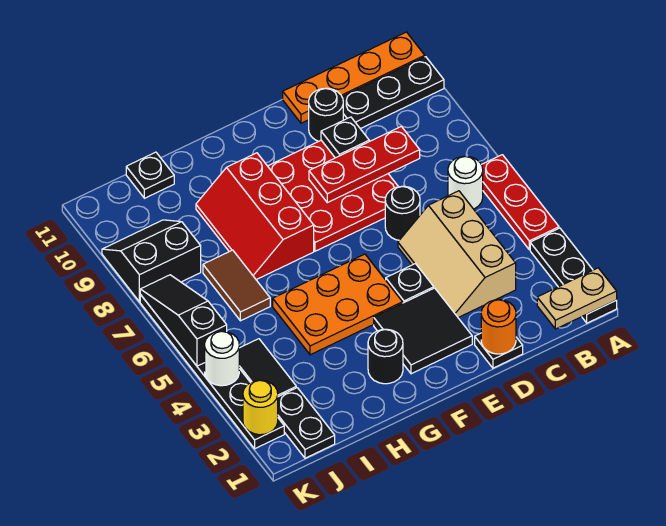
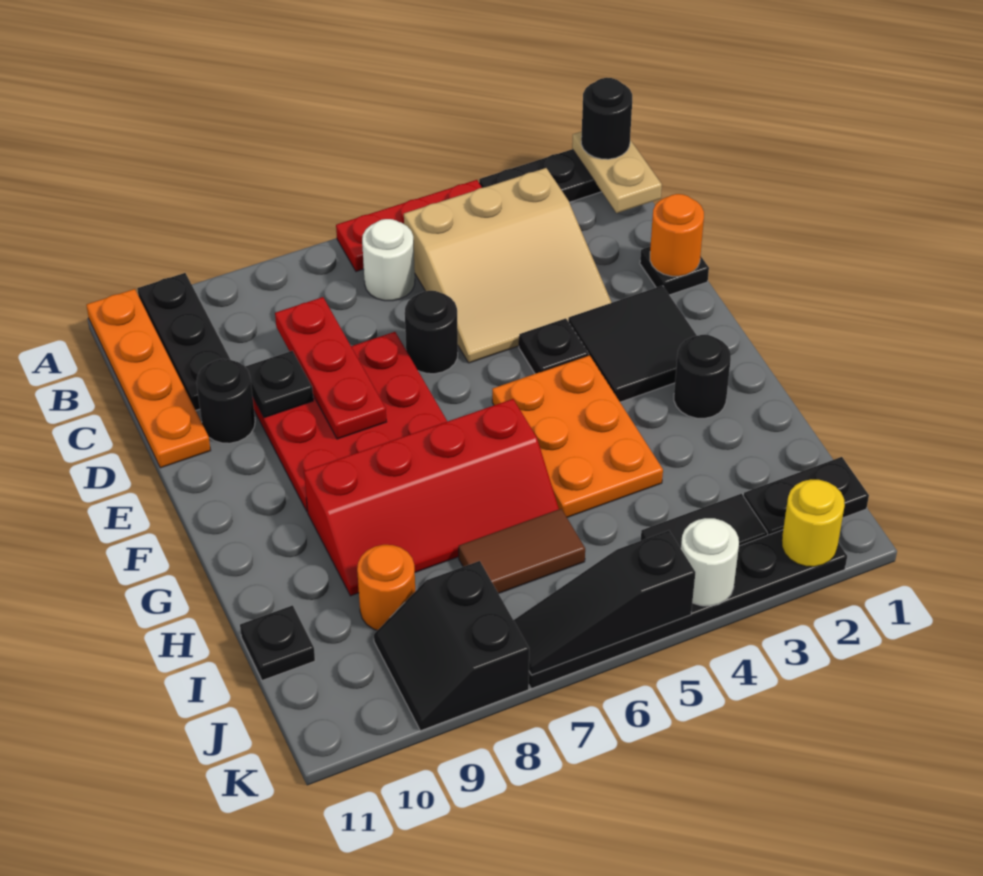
none -> black 1x1 round brick [581,78,632,159]
tan 2x3 slope [398,191,516,318] -> tan 3x3 slope [404,168,612,363]
red 2x3 slope [196,153,314,280] -> red 2x4 slope [304,399,559,596]
none -> orange 1x1 round brick [357,545,415,630]

